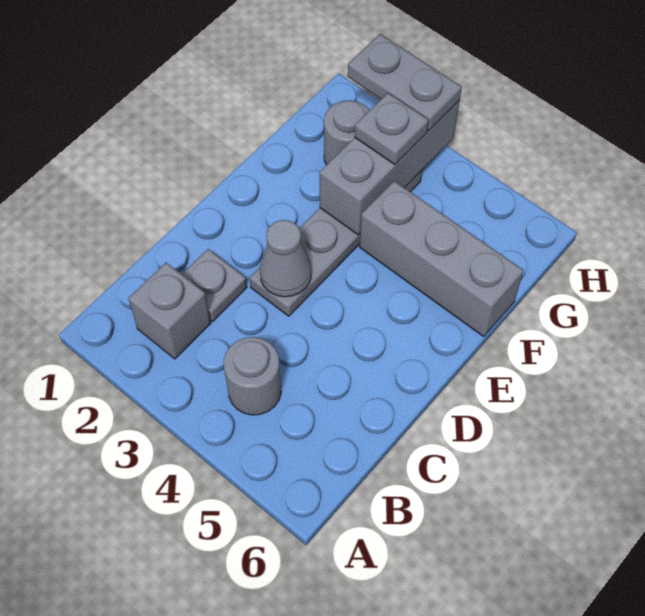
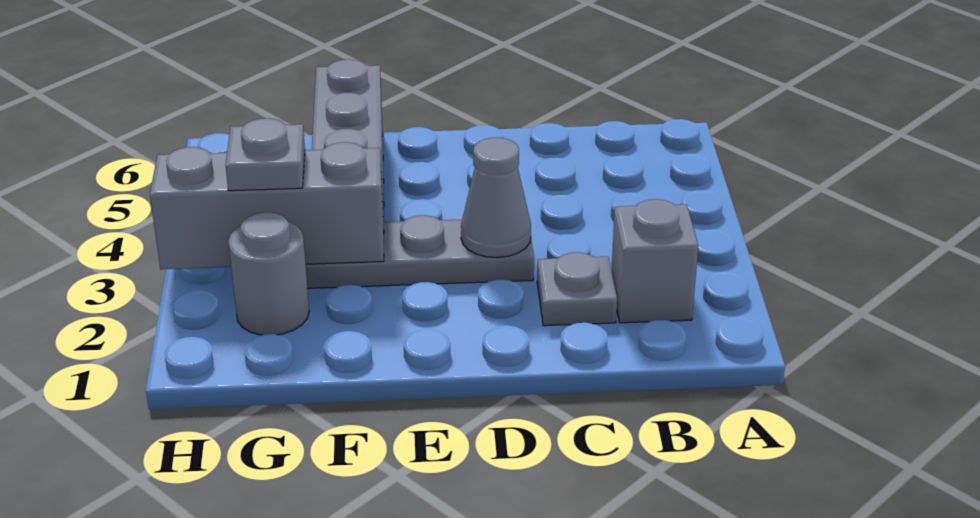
grey 1x1 round brick [224,337,281,415] -> none
grey 1x2 plate [348,34,462,131] -> none

